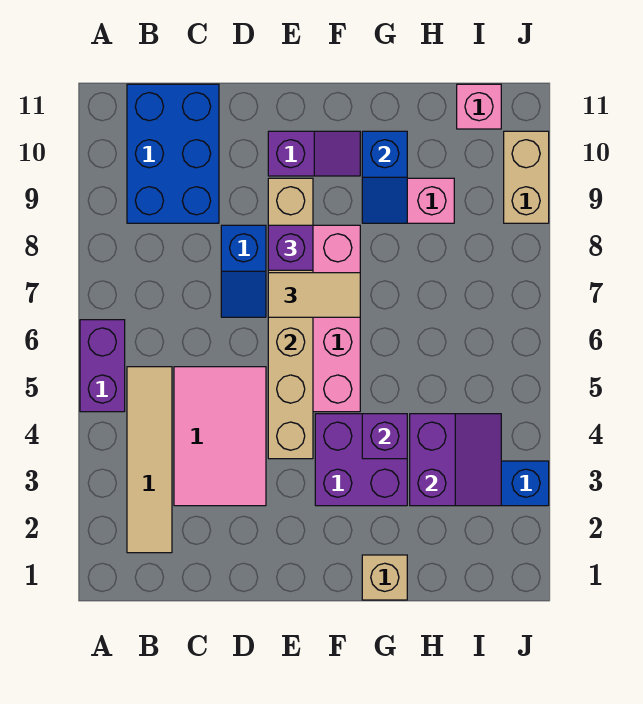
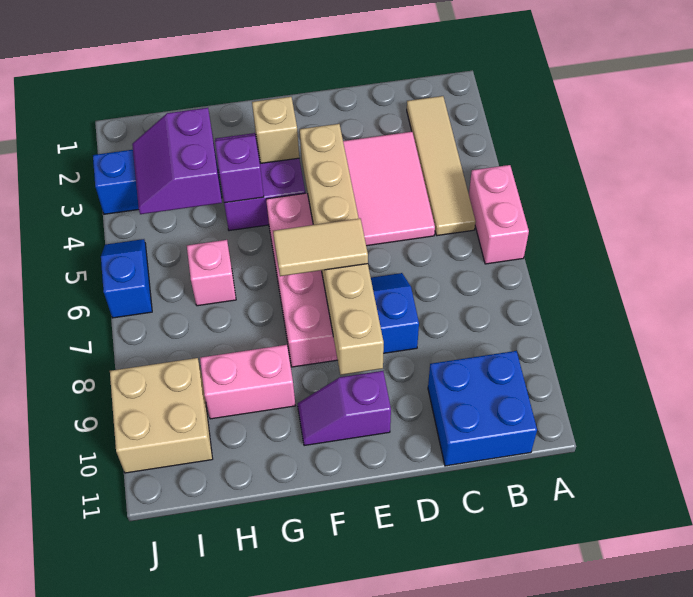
purple 1x2 brick [80,320,125,412] -> pink 1x2 brick [469,165,529,264]
blue 2x3 brick [127,84,219,223] -> blue 2x2 brick [428,351,537,466]
purple 1x1 brick [268,225,313,270] -> none
tan 1x1 brick [362,555,407,600] -> tan 1x1 brick moved to [252,97,299,163]
blue 1x2 slope [362,131,407,223] -> blue 1x2 slope moved to [101,239,152,318]
pink 1x1 brick [457,84,501,129] -> pink 1x1 brick moved to [187,240,236,306]
tan 1x2 brick [504,131,549,223] -> tan 2x2 brick [110,358,213,473]

